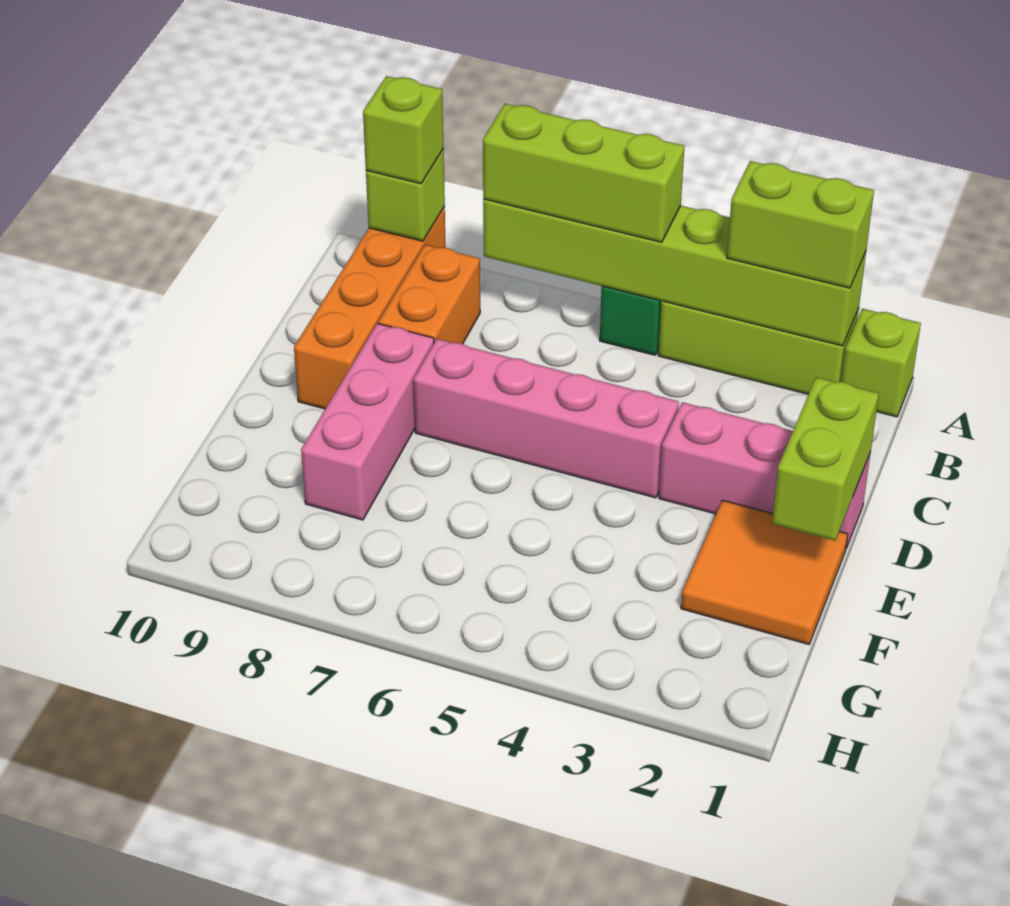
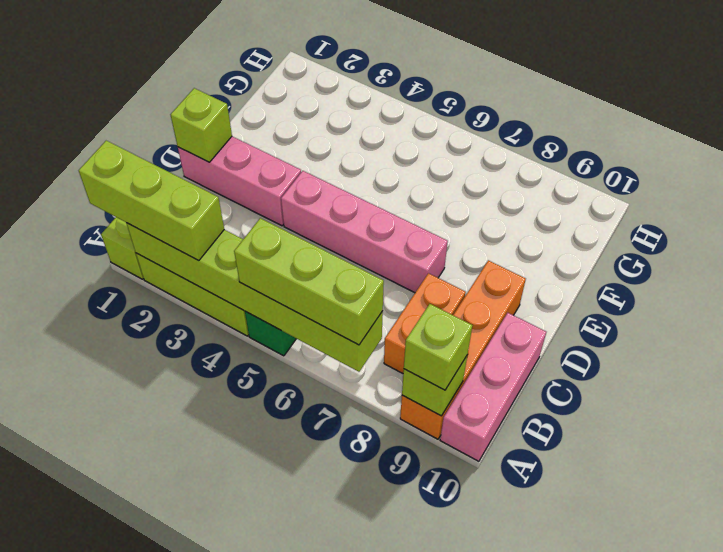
lime 1x2 brick [727,161,874,288] -> lime 1x3 brick [79,141,224,261]
lime 1x2 brick [772,377,879,541] -> lime 1x1 brick [171,88,232,162]
pink 1x3 brick [301,323,434,520] -> pink 1x3 brick moved to [440,313,546,461]
orange 2x2 tile [681,500,848,644] -> none

